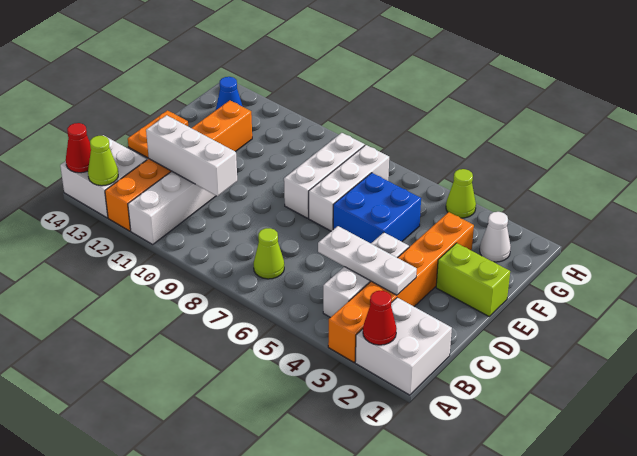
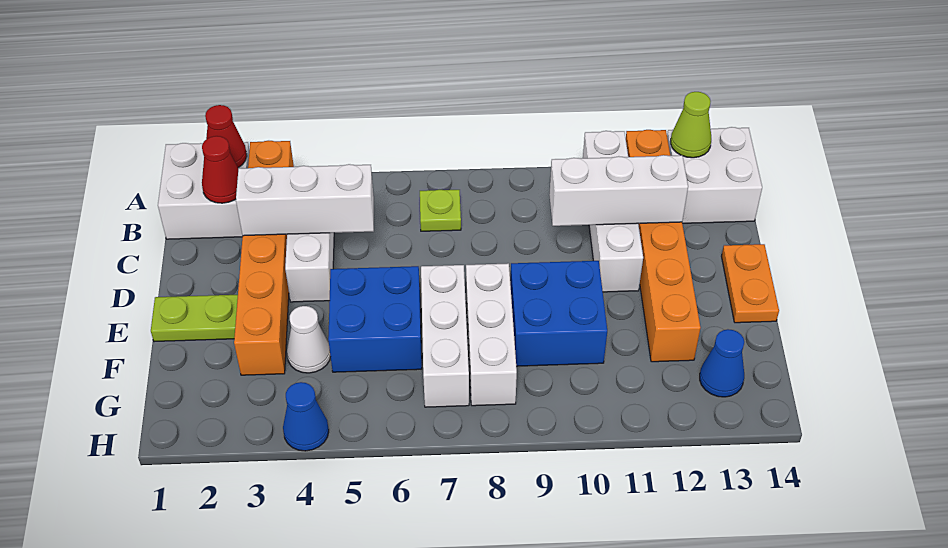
red 1x1 cone [66,123,91,173] -> red 1x1 cone moved to [202,136,238,203]
lime 1x1 cone [254,228,284,279] -> lime 1x1 plate [420,190,461,231]
white 1x3 plate [318,226,417,295] -> white 1x3 brick [236,164,374,236]
lime 1x2 brick [436,243,510,316] -> lime 1x2 plate [151,295,238,342]
none -> blue 2x2 brick [510,261,607,366]
white 1x1 cone [480,212,511,262] -> white 1x1 cone moved to [287,306,331,373]
lime 1x1 cone [446,169,476,218] -> blue 1x1 cone [283,382,329,451]

